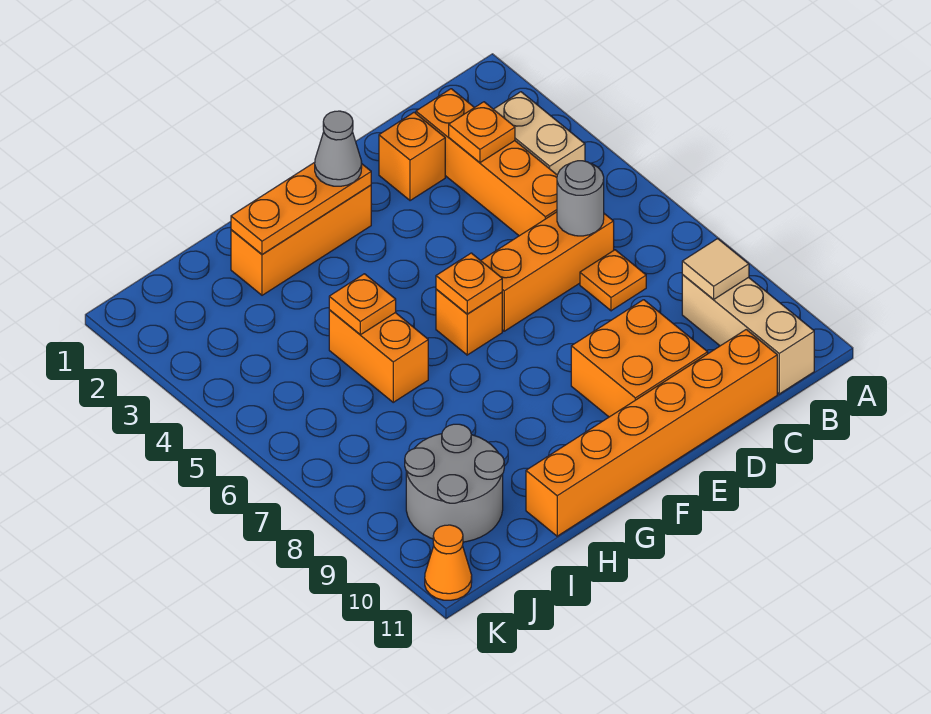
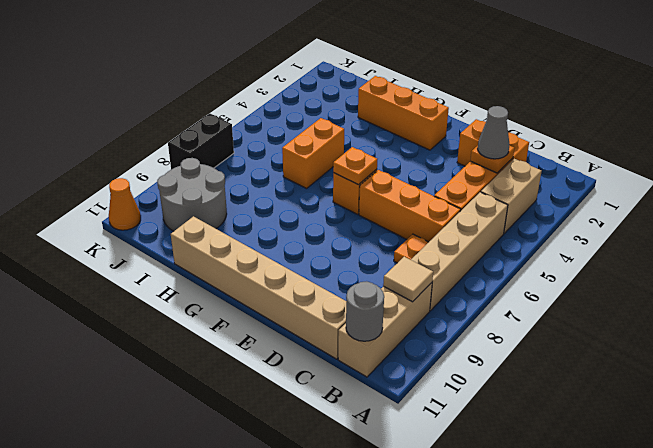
none -> tan 1x4 brick [411,192,508,311]
grey 1x1 round brick [557,161,604,236] -> grey 1x1 round brick moved to [346,281,384,341]
orange 1x6 brick [526,330,777,536] -> tan 1x6 brick [171,216,346,359]
orange 2x2 brick [571,300,708,417] -> none
orange 1x3 plate [231,162,371,255] -> none
grey 1x1 cone [315,111,362,186] -> grey 1x1 cone moved to [478,106,510,159]
orange 1x1 plate [329,274,396,335] -> none
none -> black 1x2 brick [168,113,234,169]

